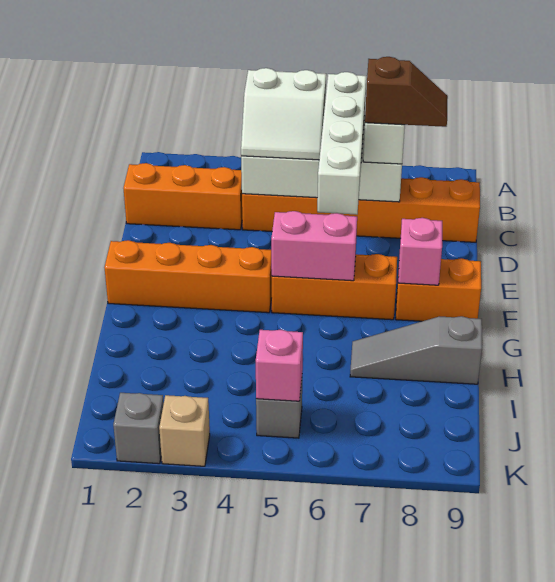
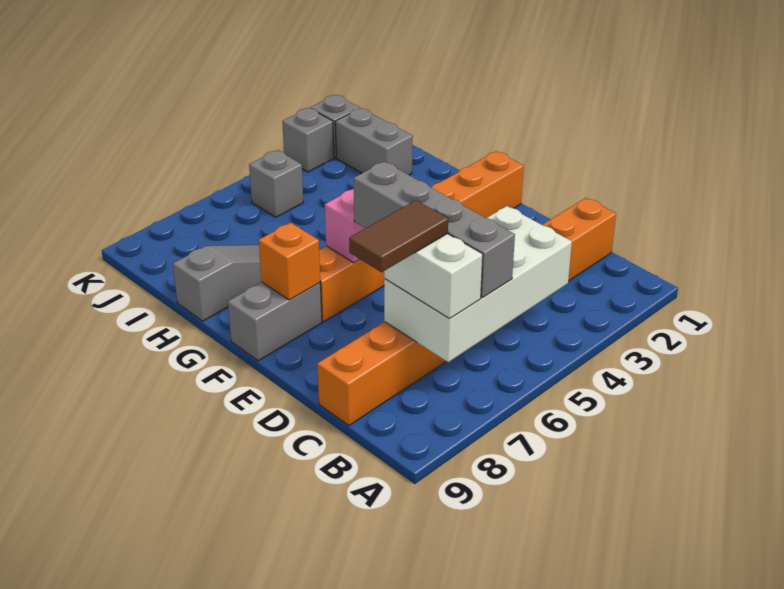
white 2x2 slope [241,68,326,160] -> none
white 1x4 brick [317,72,366,215] -> grey 1x4 brick [354,162,515,298]
brown 1x2 slope [365,57,448,127] -> brown 1x2 tile [349,200,448,272]
orange 1x2 brick [396,258,481,321] -> grey 1x2 brick [228,282,322,361]
pink 1x1 brick [398,218,442,285] -> orange 1x1 brick [259,223,320,300]
none -> grey 1x2 brick [335,108,413,175]
pink 1x1 brick [256,330,303,401] -> none
tan 1x1 brick [159,395,210,466] -> grey 1x1 brick [282,108,334,172]

